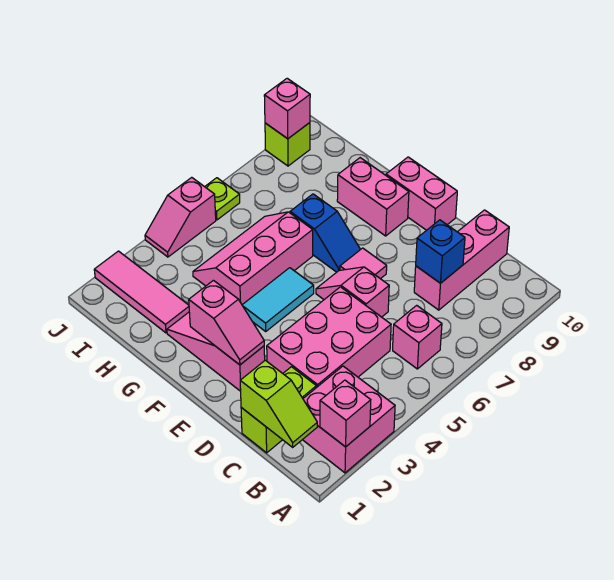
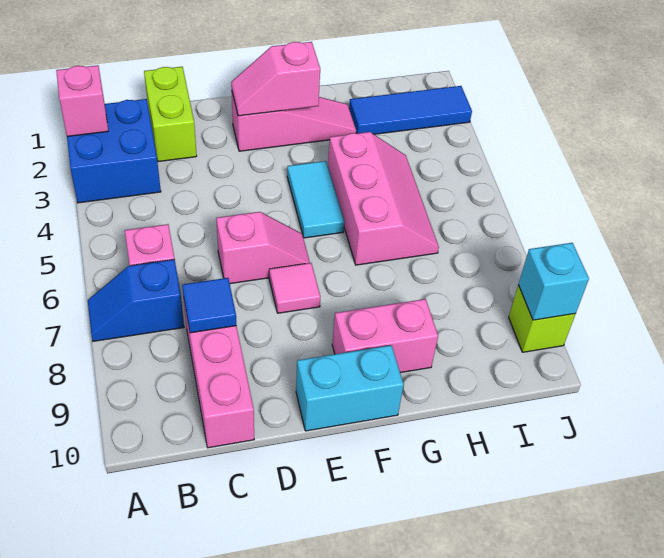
pink 2x2 brick [303,366,395,473] -> blue 2x2 brick [67,99,161,203]
lime 1x2 slope [240,360,317,447] -> none
pink 2x3 brick [267,287,391,388] -> none
blue 1x1 brick [416,220,465,283] -> blue 1x1 tile [182,278,237,333]
pink 1x2 brick [386,157,457,230] -> cyan 1x2 brick [296,345,404,431]
blue 1x2 slope [290,194,361,272] -> blue 1x2 slope moved to [88,259,184,341]
pink 1x3 tile [94,251,189,333] -> blue 1x3 tile [349,86,472,134]
pink 1x2 slope [145,177,216,257] -> none
lime 1x1 plate [205,178,240,220] -> none
pink 1x1 brick [264,78,310,139] -> cyan 1x1 brick [518,243,589,320]

